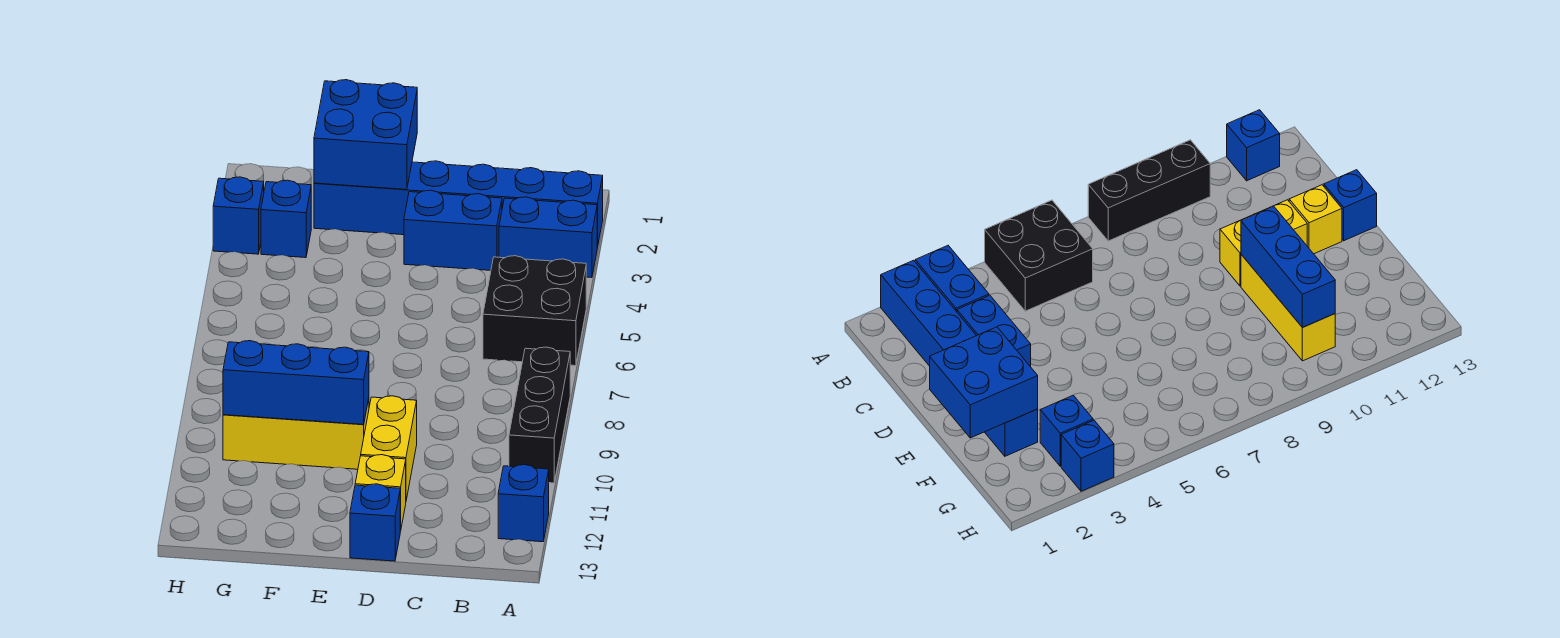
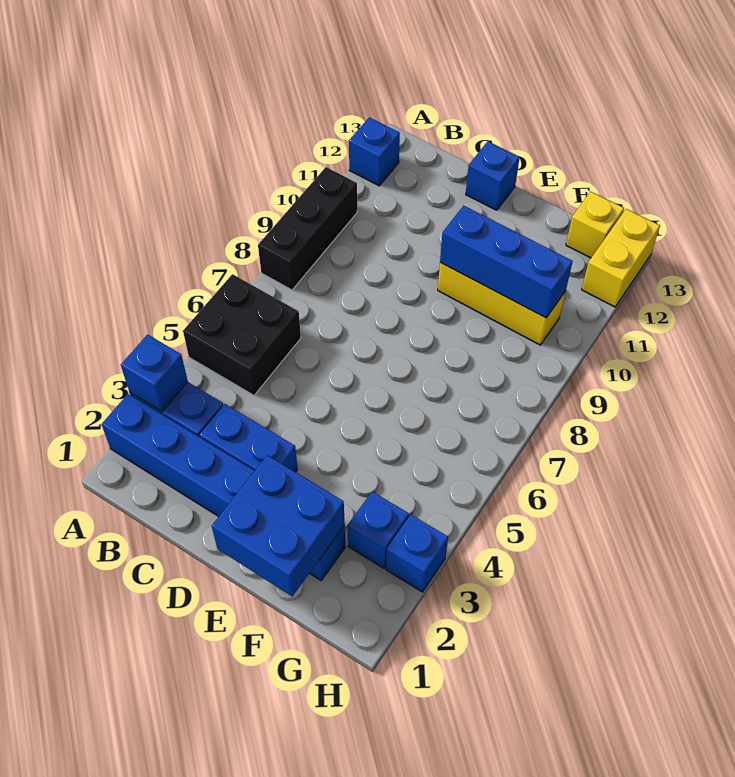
none -> blue 1x1 brick [121,335,188,412]
yellow 1x2 brick [361,396,417,500] -> yellow 1x2 brick moved to [582,209,660,307]
yellow 1x1 brick [355,455,406,531] -> yellow 1x1 brick moved to [566,192,624,258]

